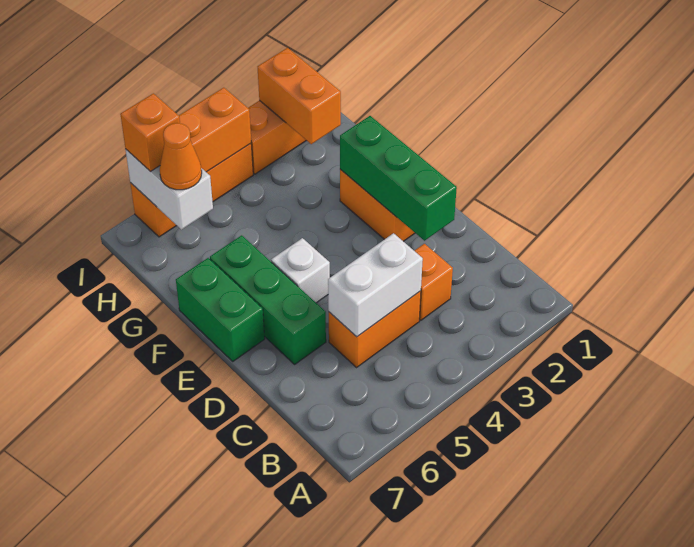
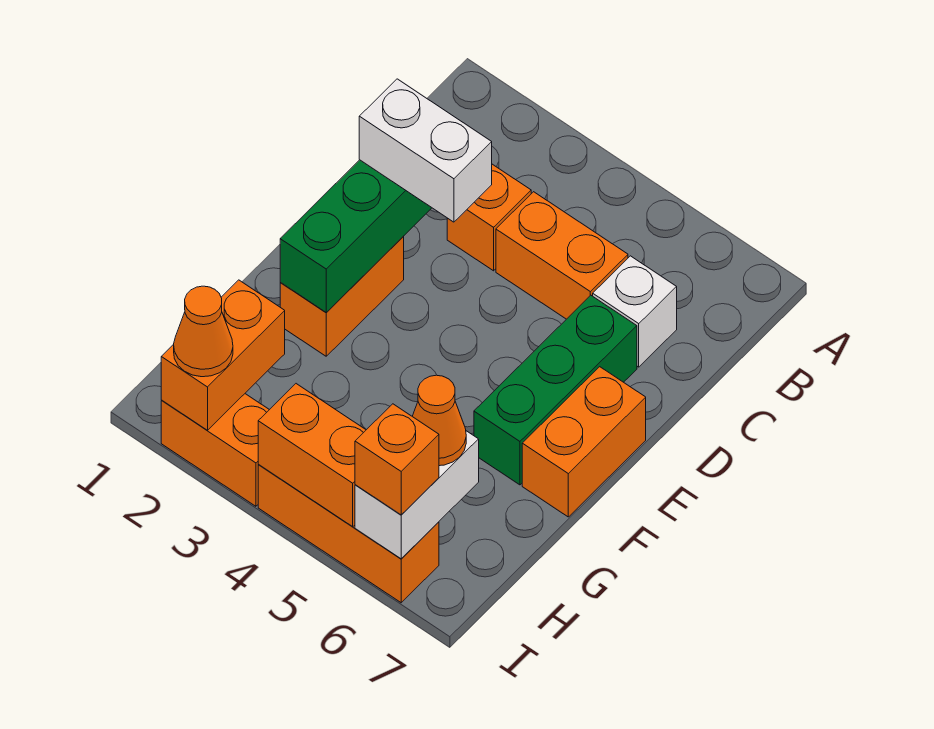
white 1x2 brick [328,233,423,337] -> white 1x2 brick moved to [359,79,492,222]
white 1x1 brick [271,238,330,303] -> white 1x1 brick moved to [593,256,677,367]
green 1x2 brick [176,258,265,361] -> orange 1x2 brick [522,367,646,517]
none -> orange 1x1 cone [174,286,233,377]

